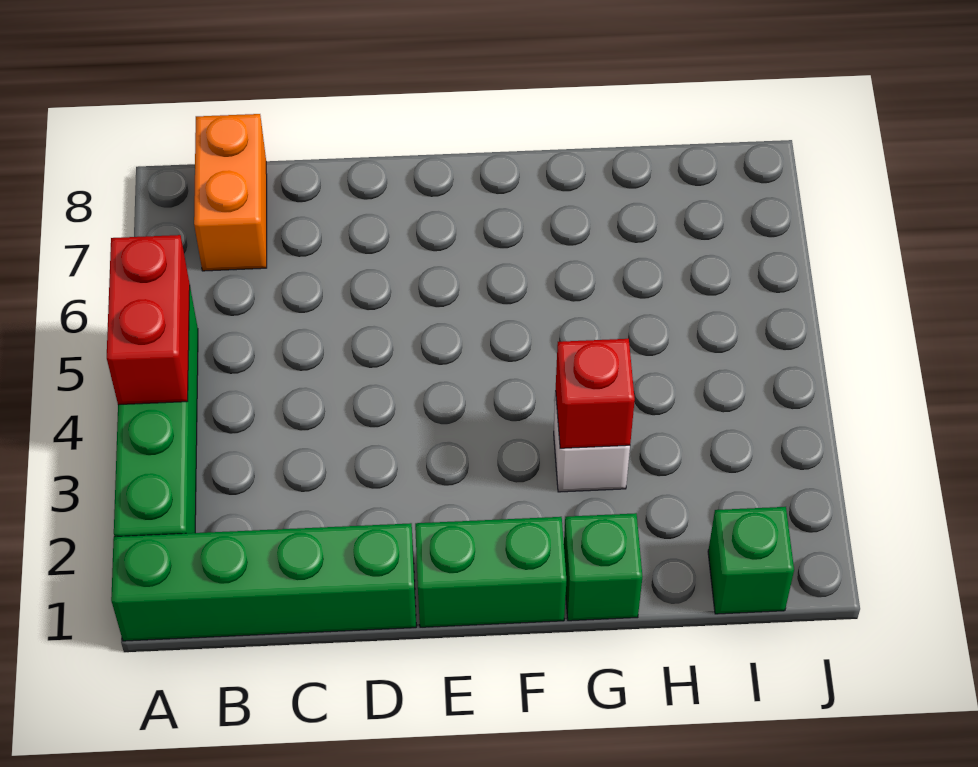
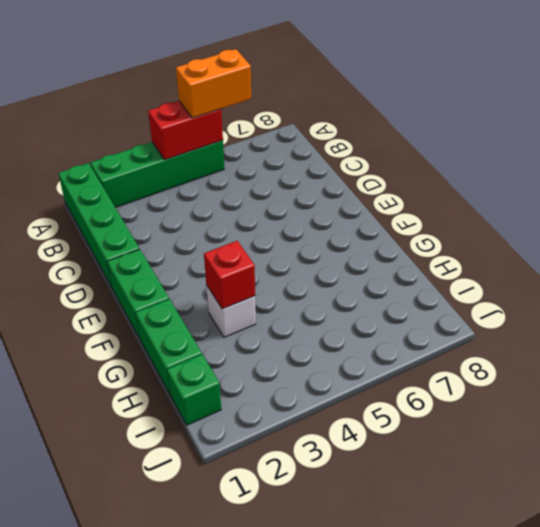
orange 1x2 brick [194,114,267,271] -> orange 1x2 brick moved to [176,49,251,118]
green 1x1 brick [564,513,643,621] -> green 1x2 brick [136,299,202,395]

